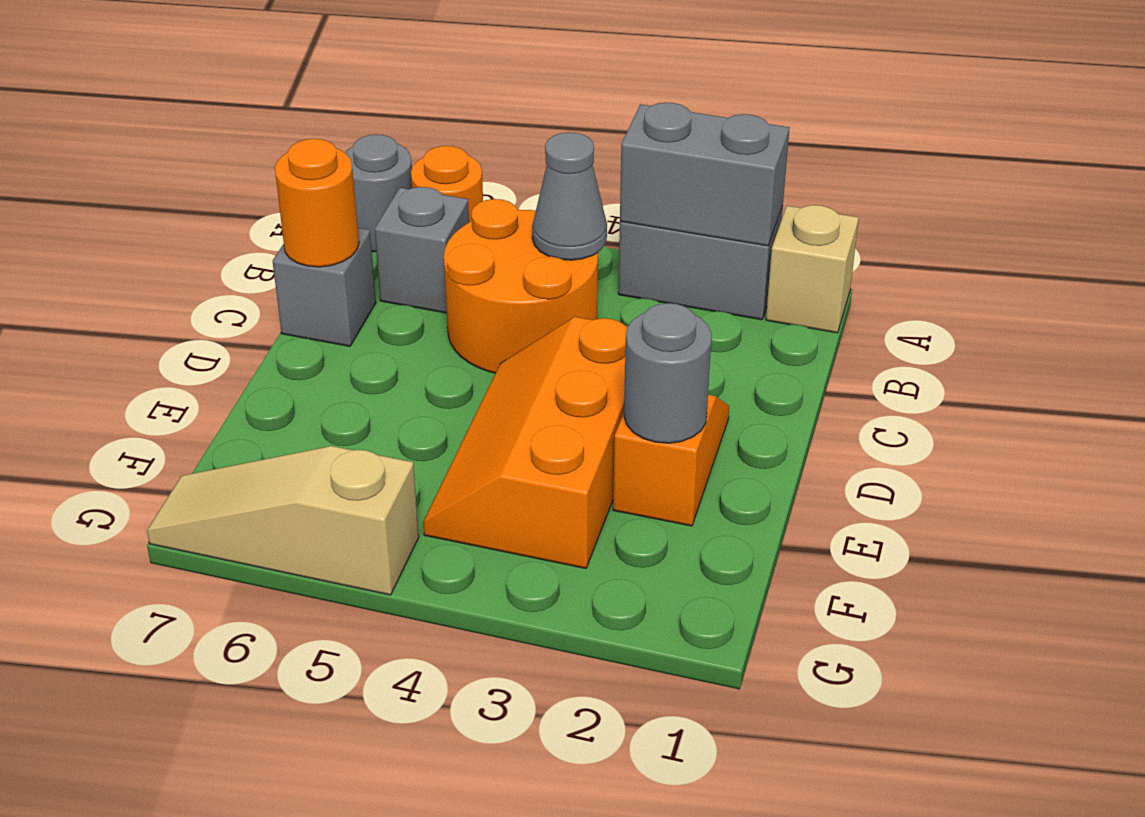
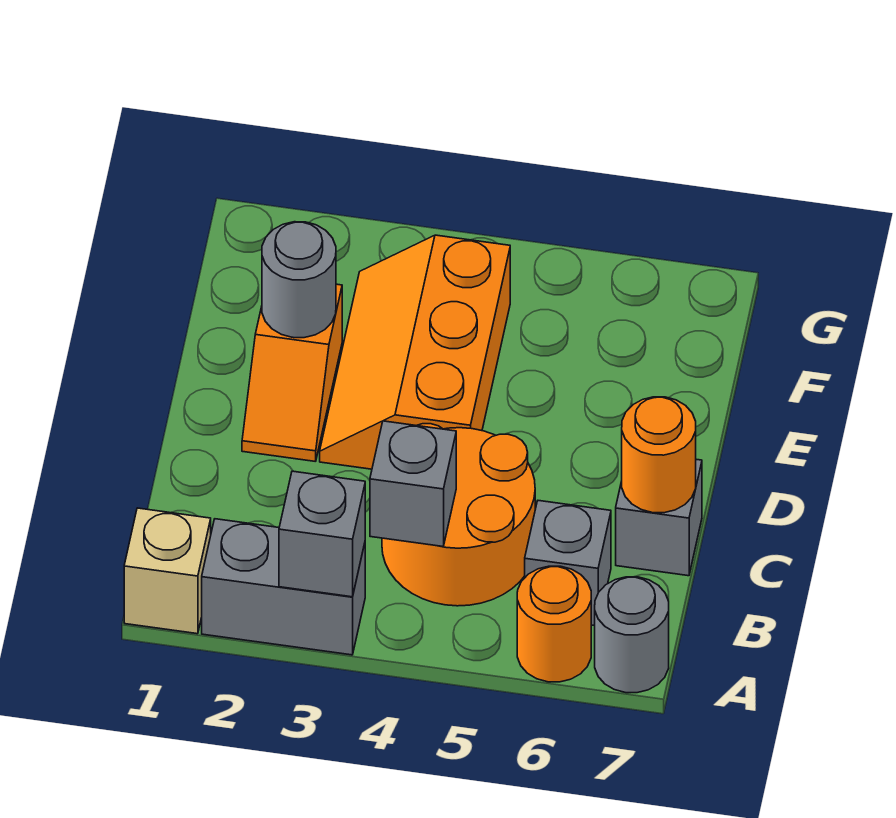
grey 1x2 brick [620,102,789,246] -> grey 1x1 brick [279,471,365,597]
grey 1x1 cone [532,132,607,260] -> grey 1x1 brick [370,421,456,546]
orange 2x3 slope [423,317,628,568] -> orange 2x3 slope turned to [320,235,510,469]
tan 1x3 slope [147,446,419,595] -> none

